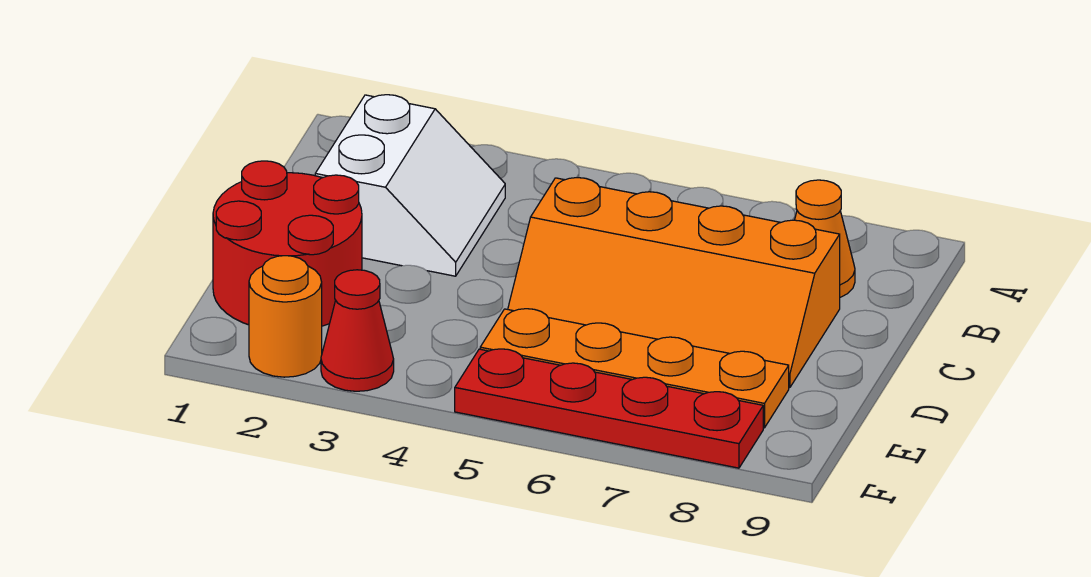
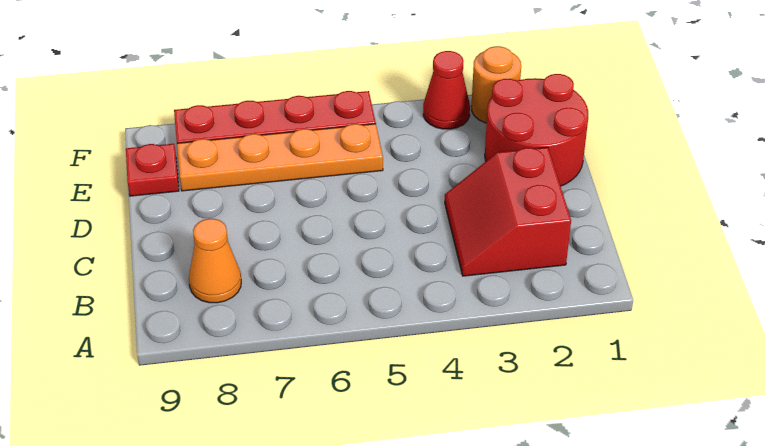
white 2x2 slope [315,95,505,276] -> red 2x2 slope [445,147,571,276]
orange 2x4 slope [508,178,840,388] -> none
none -> red 1x1 plate [126,144,179,196]

